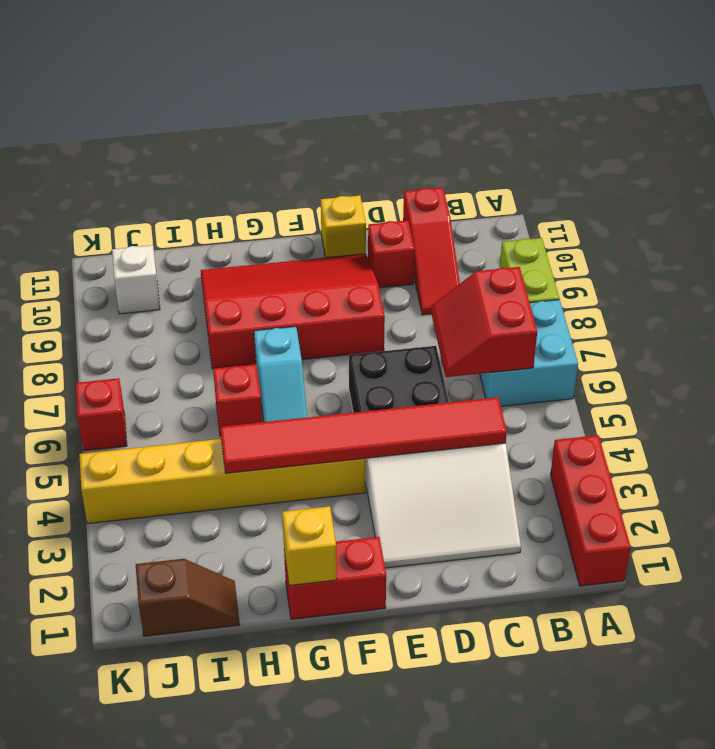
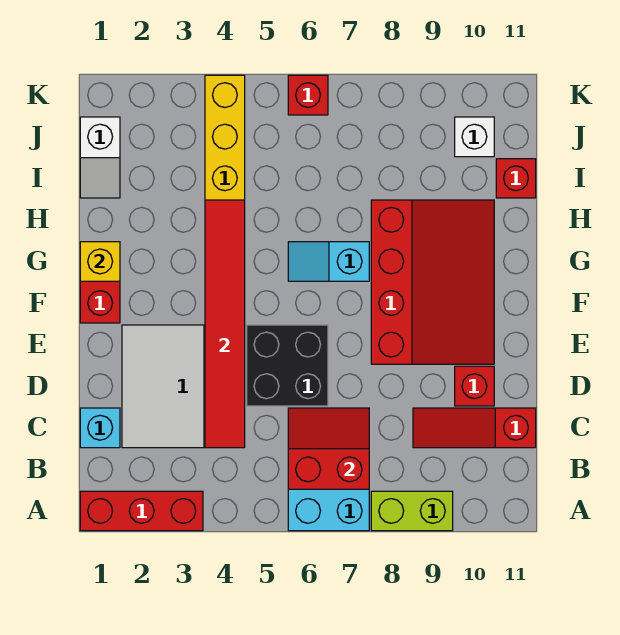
none -> cyan 1x1 brick [80,408,120,448]
yellow 1x1 brick [321,195,366,258] -> none
red 1x1 brick [213,364,262,436] -> red 1x1 brick moved to [496,159,536,198]
brown 1x2 slope [136,559,240,636] -> white 1x2 slope [80,117,120,198]

